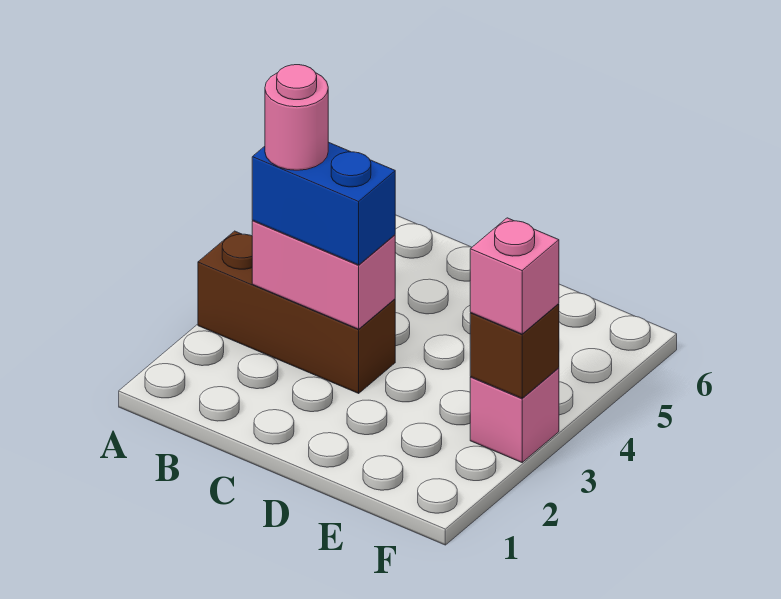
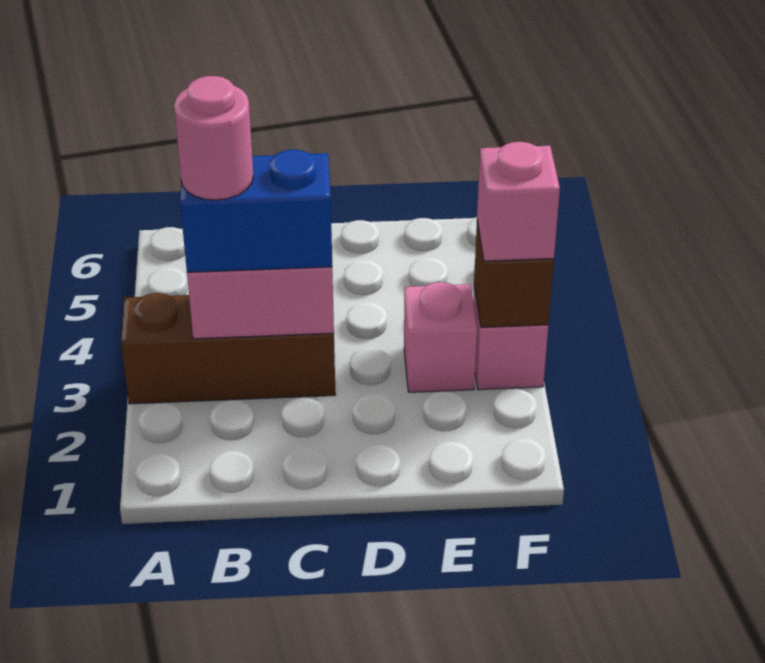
none -> pink 1x1 brick [404,282,477,392]

